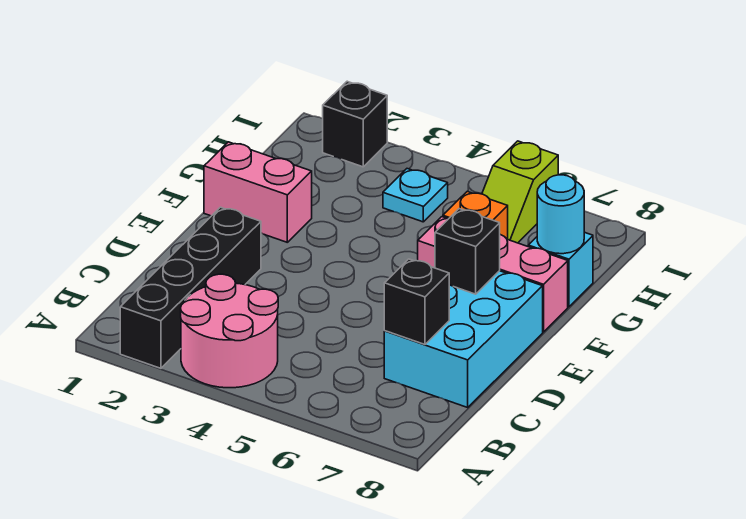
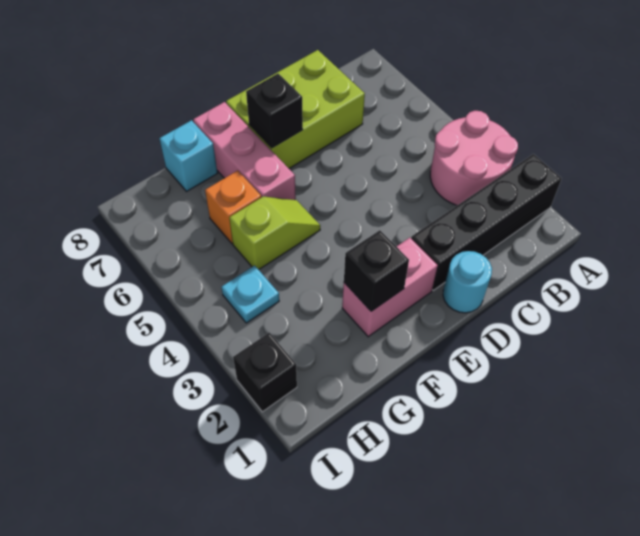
cyan 2x3 brick [384,271,543,407] -> lime 2x3 brick [226,50,365,168]
black 1x1 brick [384,259,449,344] -> black 1x1 brick moved to [344,230,409,311]
pink 1x2 brick [204,142,312,242] -> pink 1x2 brick turned to [342,238,438,337]
cyan 1x1 round brick [537,175,584,254] -> cyan 1x1 round brick moved to [443,251,492,313]
lime 1x2 slope [482,141,558,243] -> lime 1x2 slope moved to [229,196,320,270]

